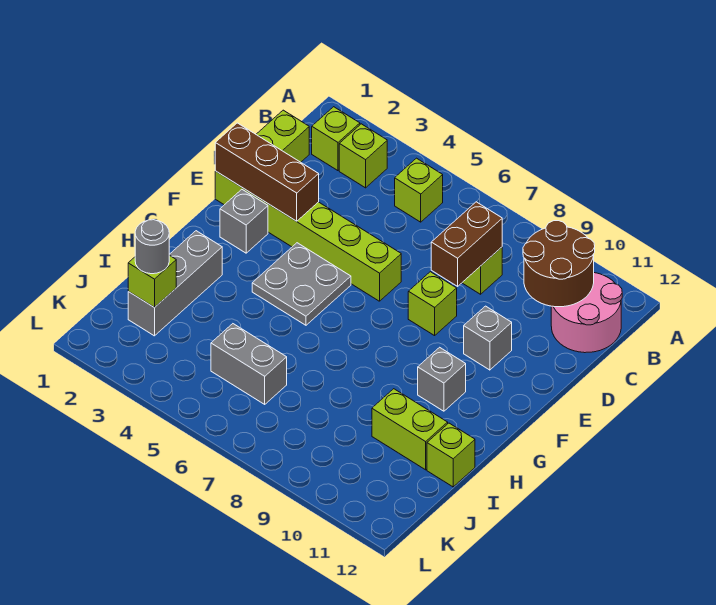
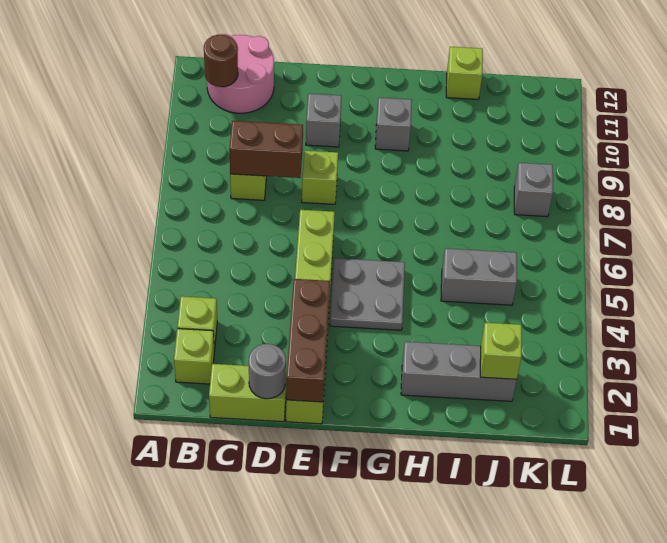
lime 1x1 brick [395,158,443,222] -> none
brown 2x2 round brick [523,221,595,307] -> brown 1x1 round brick [204,34,238,87]
grey 1x1 brick [220,190,268,253] -> grey 1x1 brick moved to [514,163,553,217]
lime 1x2 brick [372,389,448,470] -> none
grey 1x1 round brick [135,220,169,274] -> grey 1x1 round brick moved to [249,344,286,399]
grey 1x2 brick [211,324,287,404] -> grey 1x2 brick turned to [441,248,517,305]

